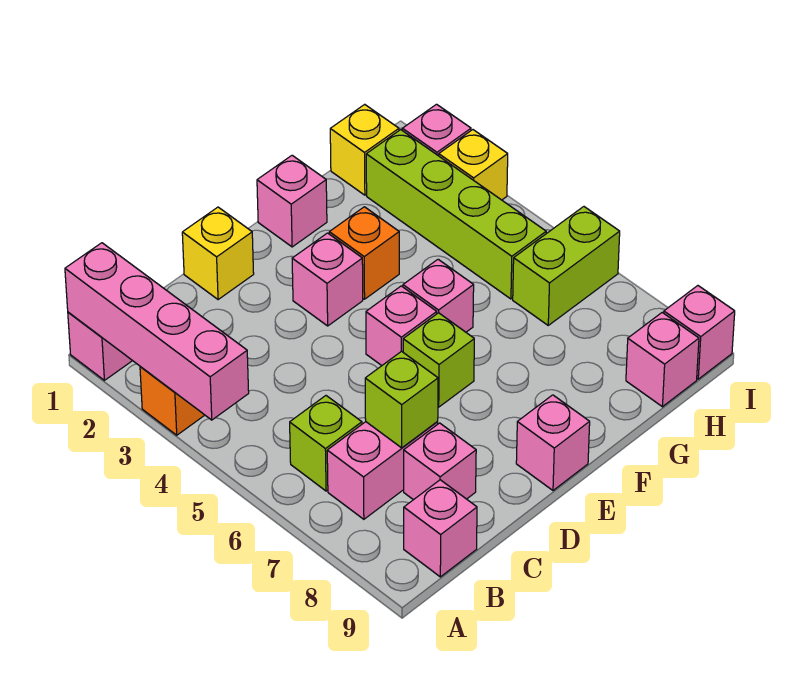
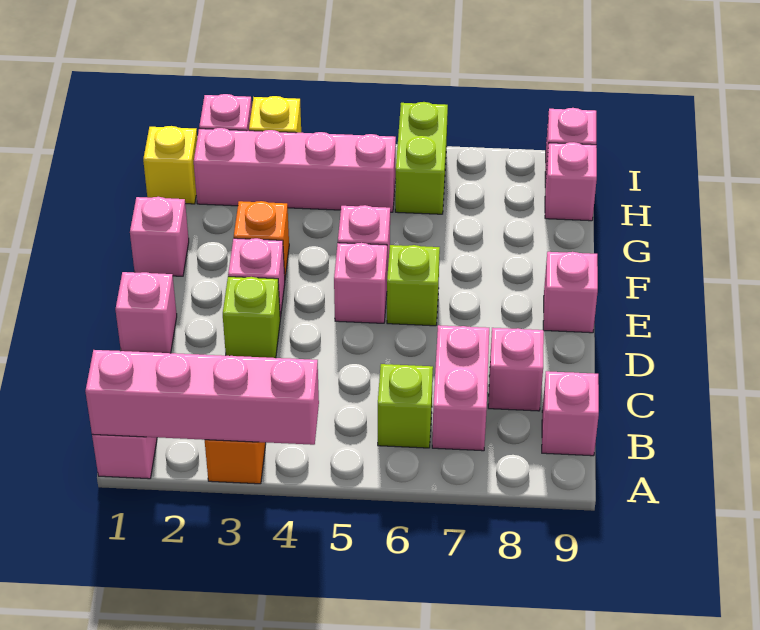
lime 1x1 brick [365,351,438,448] -> lime 1x1 brick moved to [223,277,280,358]
yellow 1x1 brick [182,207,254,300] -> pink 1x1 brick [115,272,177,353]
lime 1x4 brick [366,130,546,299] -> pink 1x4 brick [194,128,396,212]

